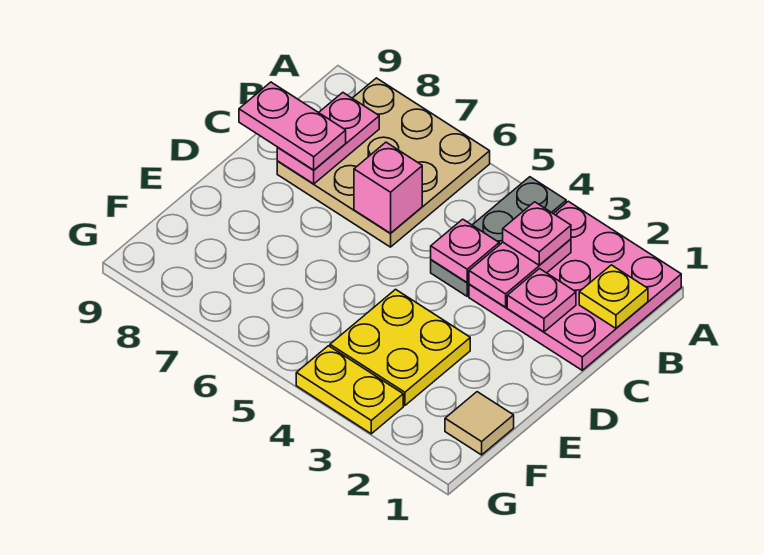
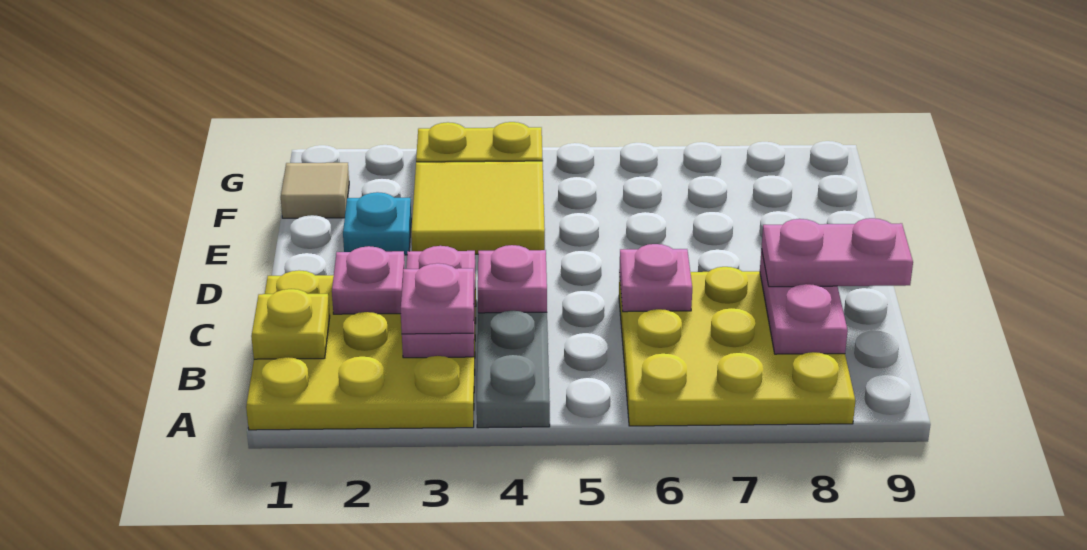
pink 3x3 plate [469,201,681,370] -> yellow 3x3 plate [246,270,476,430]
tan 3x3 plate [277,78,490,247] -> yellow 3x3 plate [619,267,855,426]
pink 1x1 brick [354,142,422,233] -> pink 1x1 plate [619,244,692,312]
none -> cyan 1x1 plate [343,192,411,255]
yellow 2x2 plate [330,289,470,406] -> yellow 2x2 tile [411,161,545,254]

